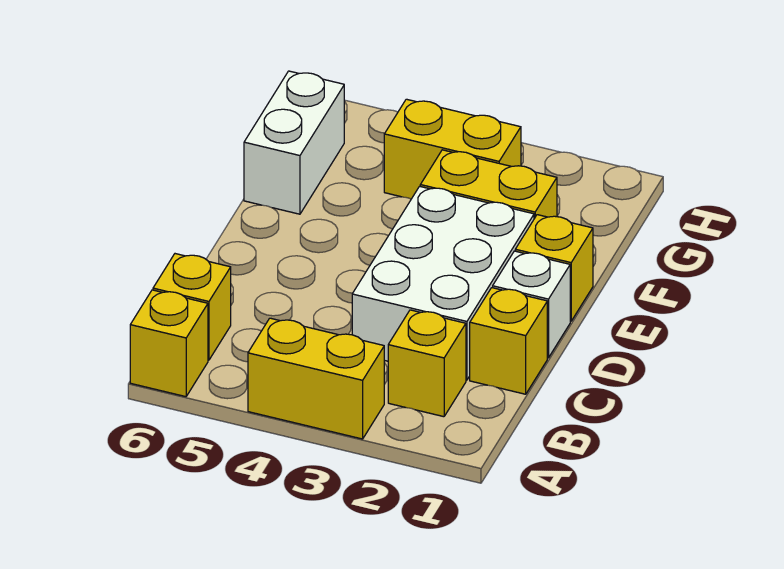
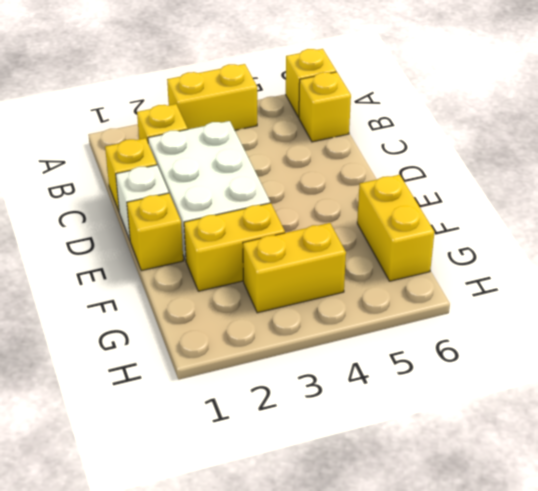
white 1x2 brick [244,71,344,214] -> yellow 1x2 brick [357,175,434,281]

